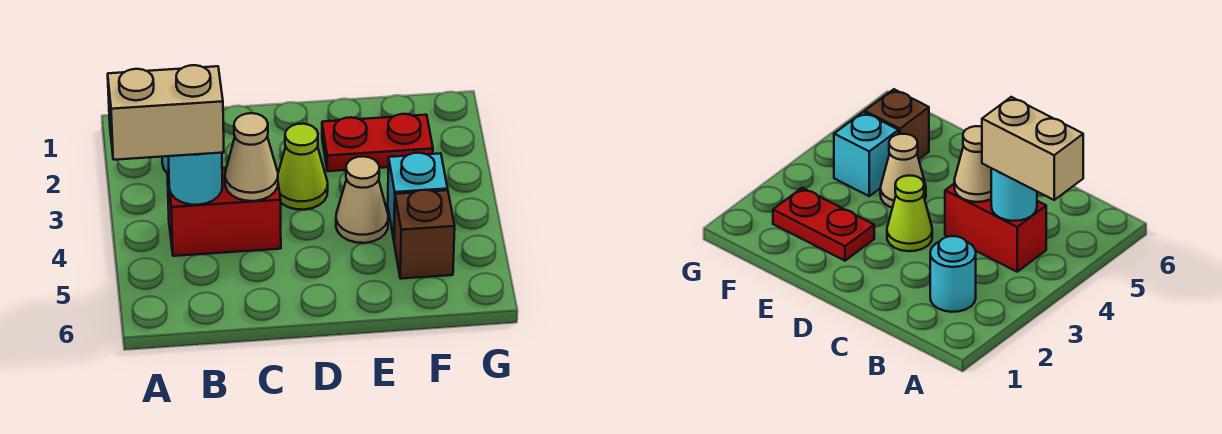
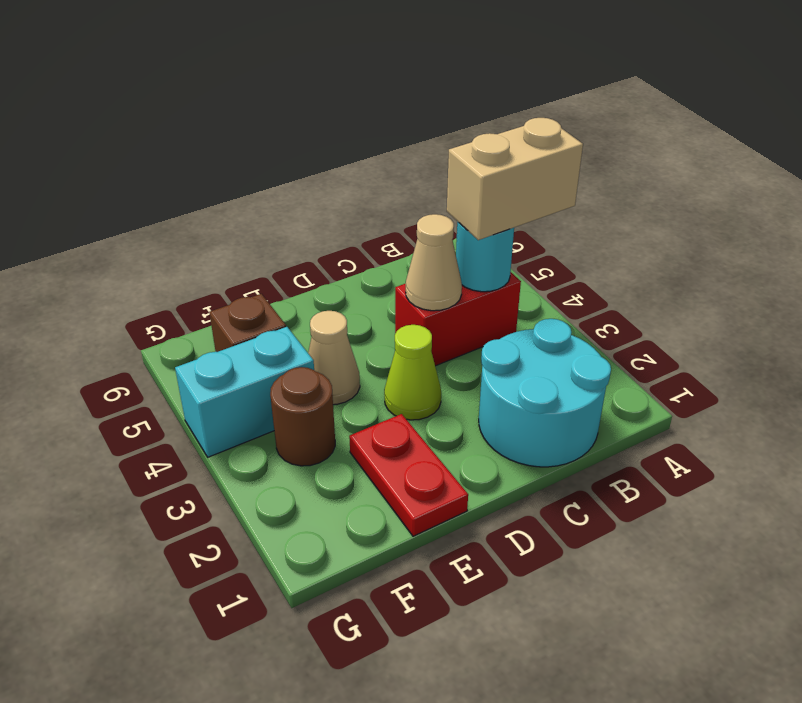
cyan 1x1 round brick [930,236,976,312] -> cyan 2x2 round brick [479,319,611,467]
red 1x2 plate [322,114,433,171] -> red 1x2 plate turned to [349,414,468,536]
none -> brown 1x1 round brick [270,367,335,466]
cyan 1x1 brick [388,153,448,239] -> cyan 1x2 brick [175,327,314,457]

